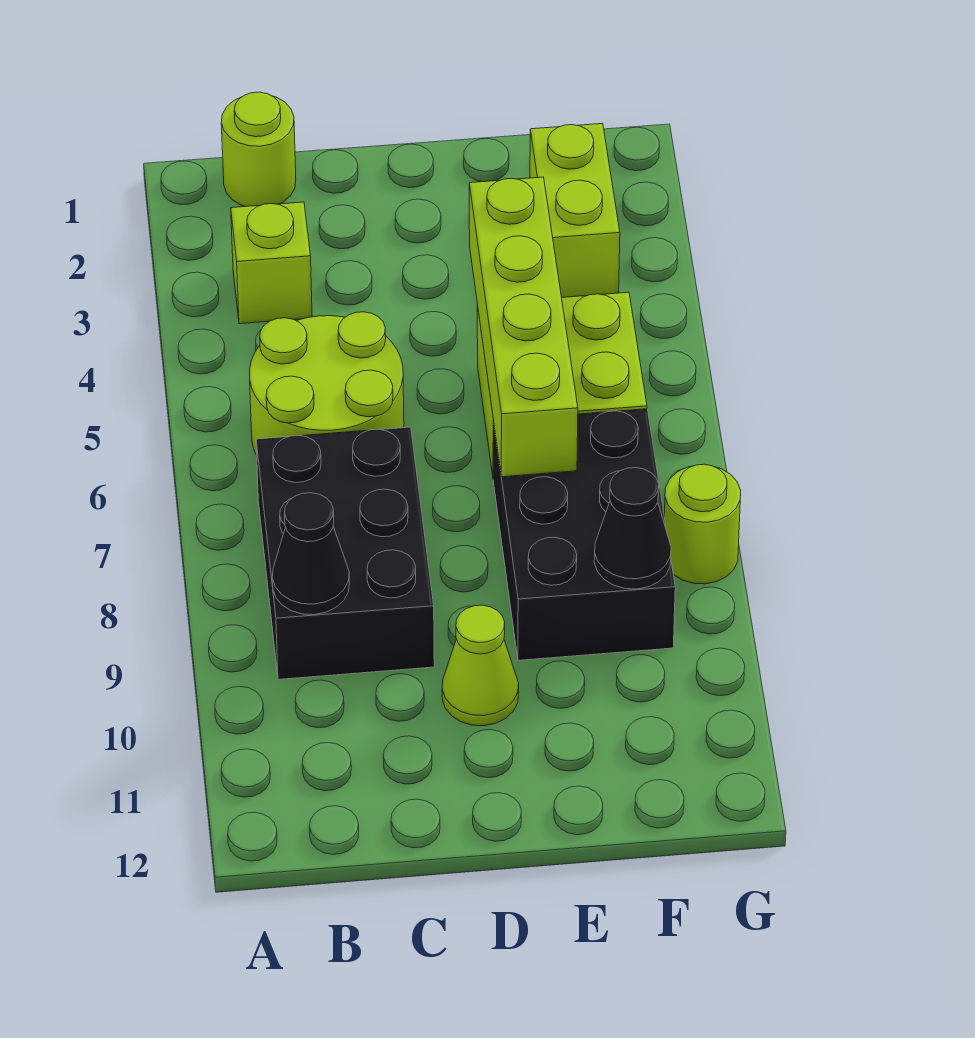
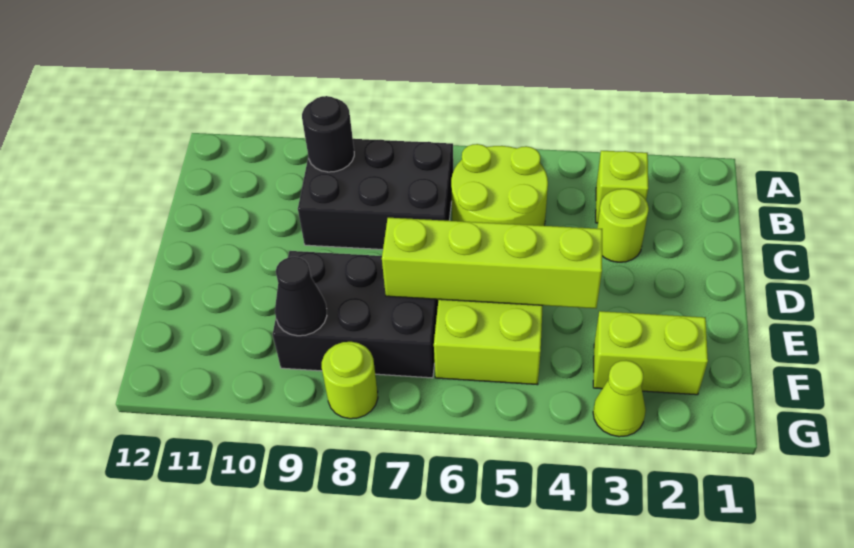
lime 1x1 round brick [221,92,296,207] -> lime 1x1 round brick moved to [597,189,649,262]
black 1x1 cone [272,493,349,615] -> black 1x1 round brick [302,96,354,172]
lime 1x1 cone [442,605,519,726] -> lime 1x1 cone moved to [593,360,646,437]

